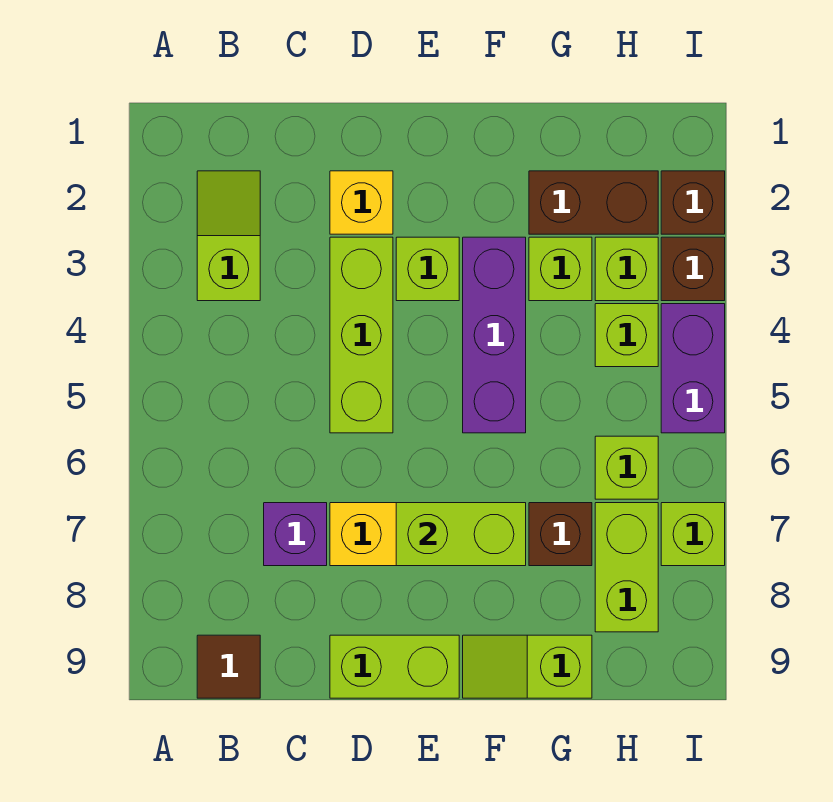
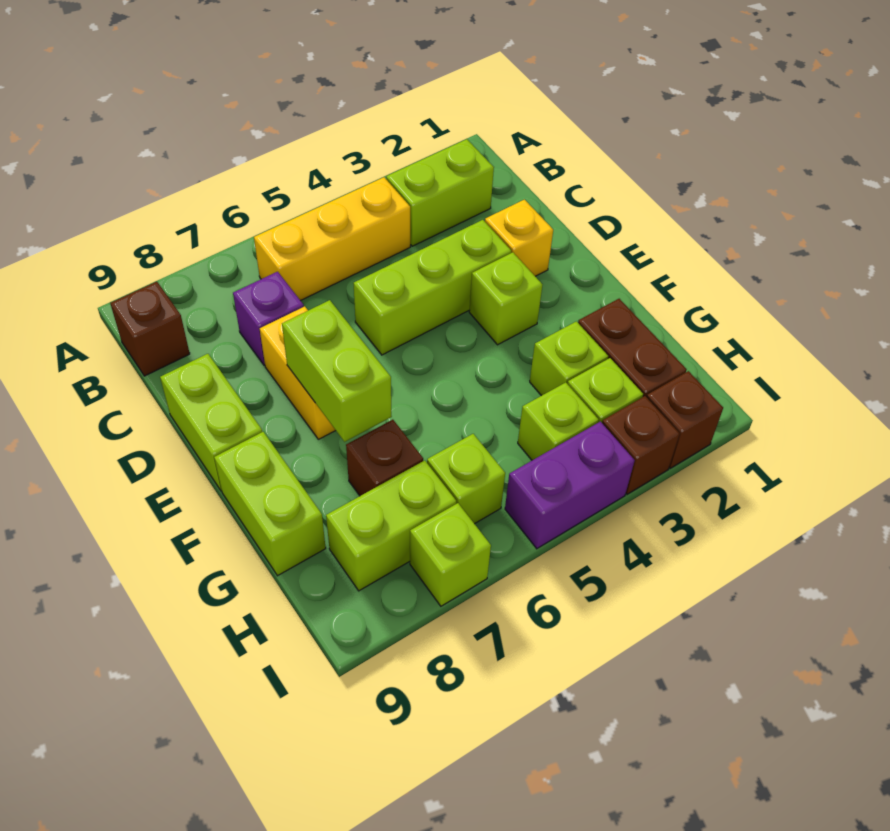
lime 1x2 slope [197,171,260,301] -> lime 1x2 brick [386,139,494,246]
none -> yellow 1x3 brick [254,177,410,301]
brown 1x1 tile [197,635,260,698] -> brown 1x1 brick [110,282,190,376]
purple 1x3 brick [463,237,526,433] -> none
lime 1x2 slope [463,635,592,698] -> lime 1x2 brick [214,432,326,576]

